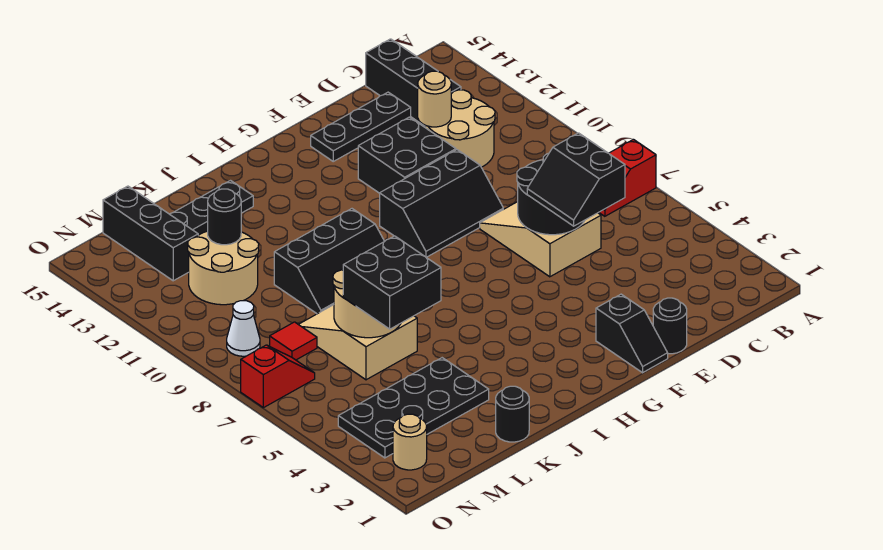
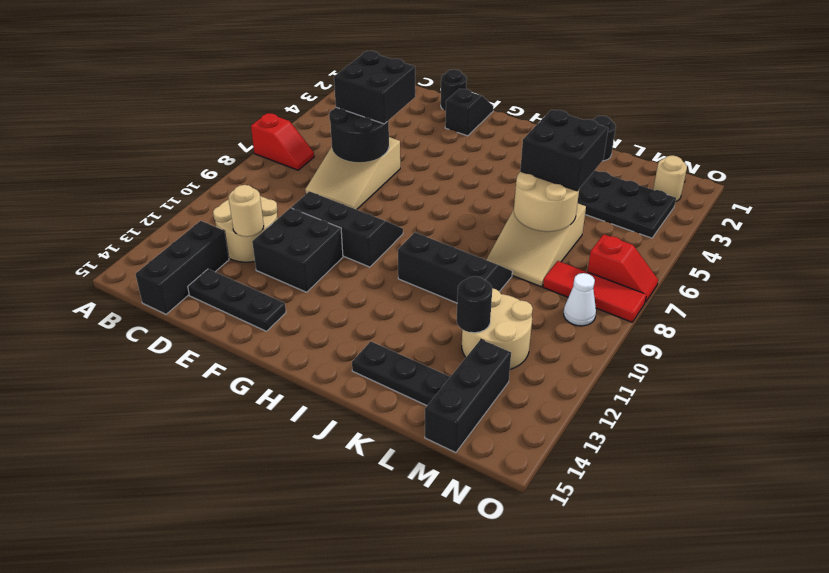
black 2x2 slope [527,133,625,226] -> black 2x2 brick [334,51,415,124]
red 1x1 tile [270,322,317,360] -> red 1x3 tile [543,261,646,322]
red 1x2 slope [241,345,315,408] -> red 1x2 slope turned to [588,234,658,303]

